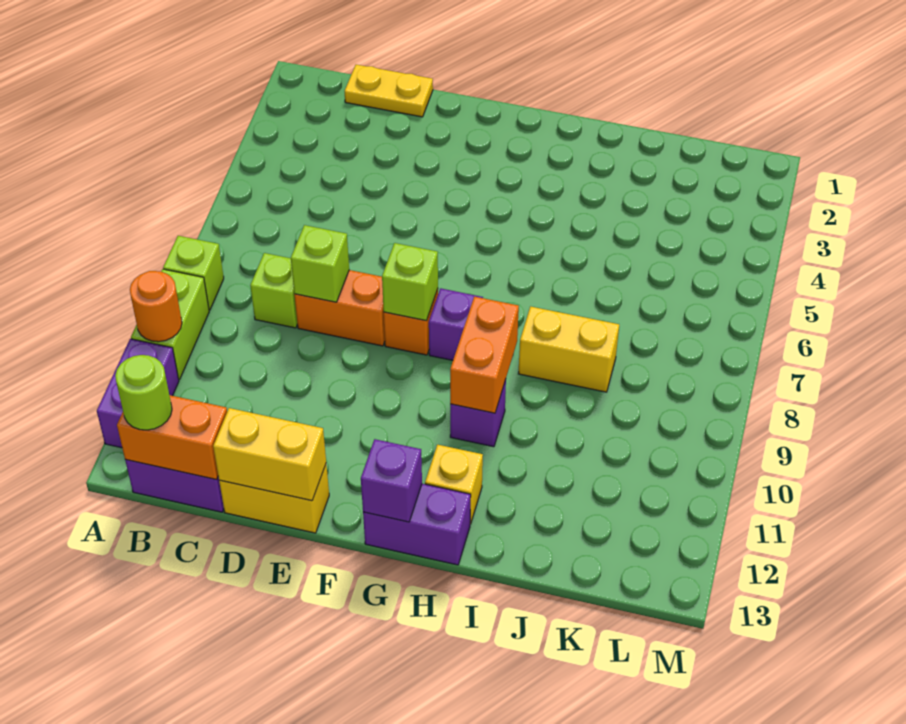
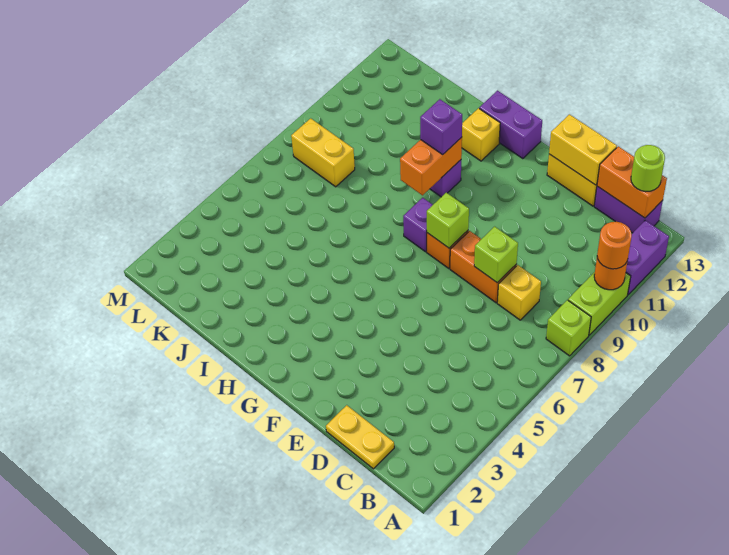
none -> orange 1x1 round brick [597,222,632,269]
lime 1x1 brick [250,253,297,328] -> yellow 1x1 brick [497,265,541,320]
purple 1x1 brick [361,439,422,522] -> purple 1x1 brick moved to [420,99,462,154]
yellow 1x2 brick [518,306,619,392] -> yellow 1x2 brick moved to [291,118,355,187]

